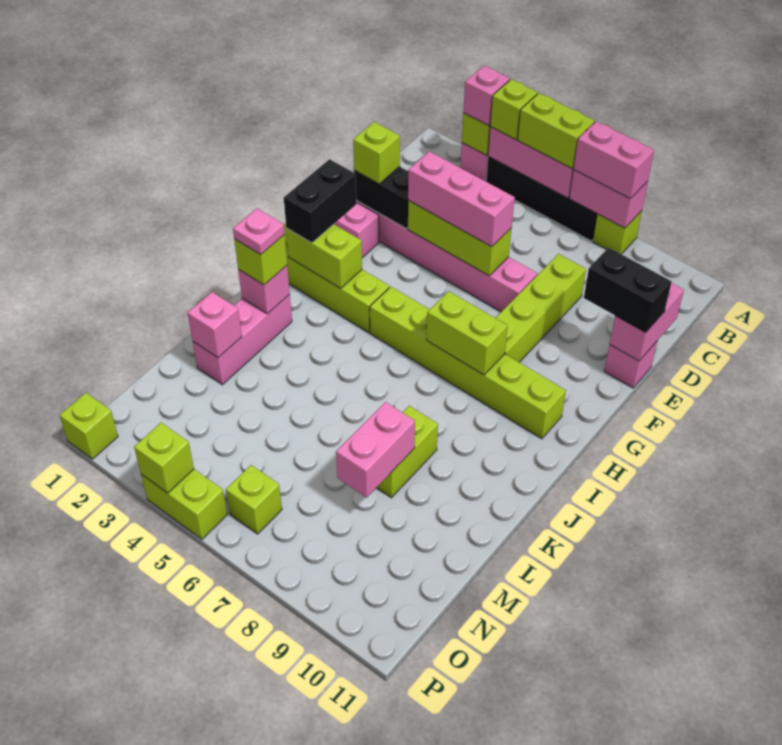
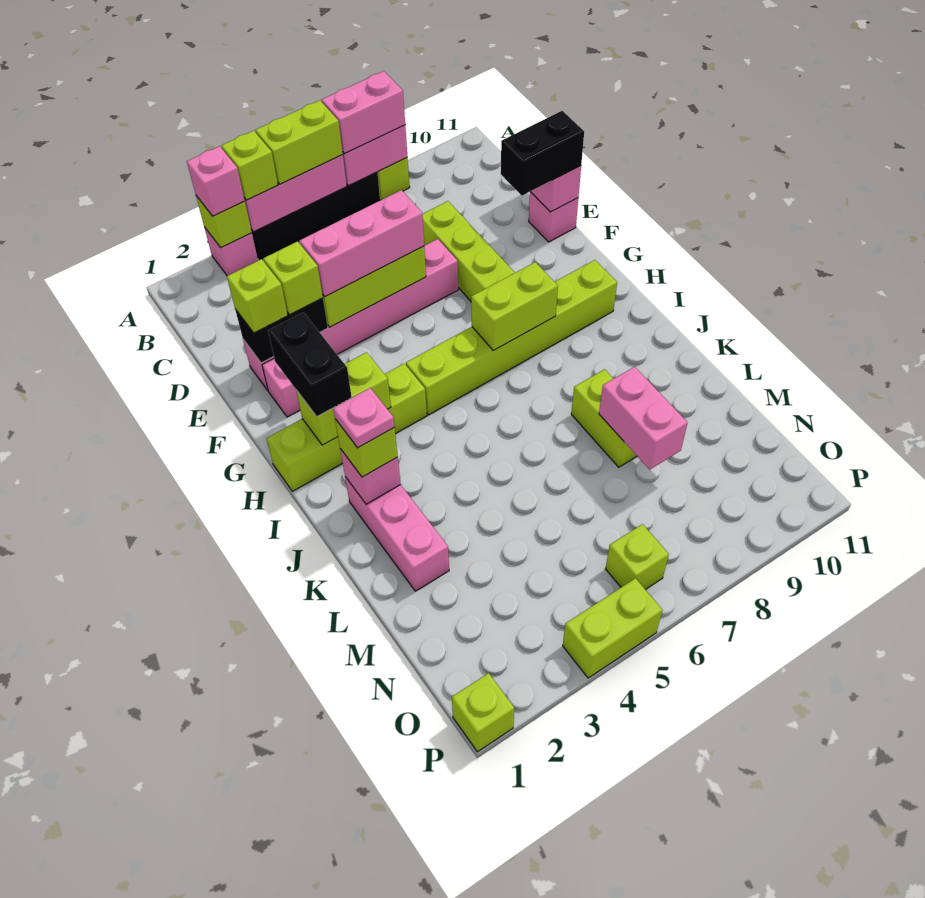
pink 1x1 brick [188,292,242,358] -> none
lime 1x1 brick [134,423,194,493] -> lime 1x1 brick moved to [264,241,323,315]

